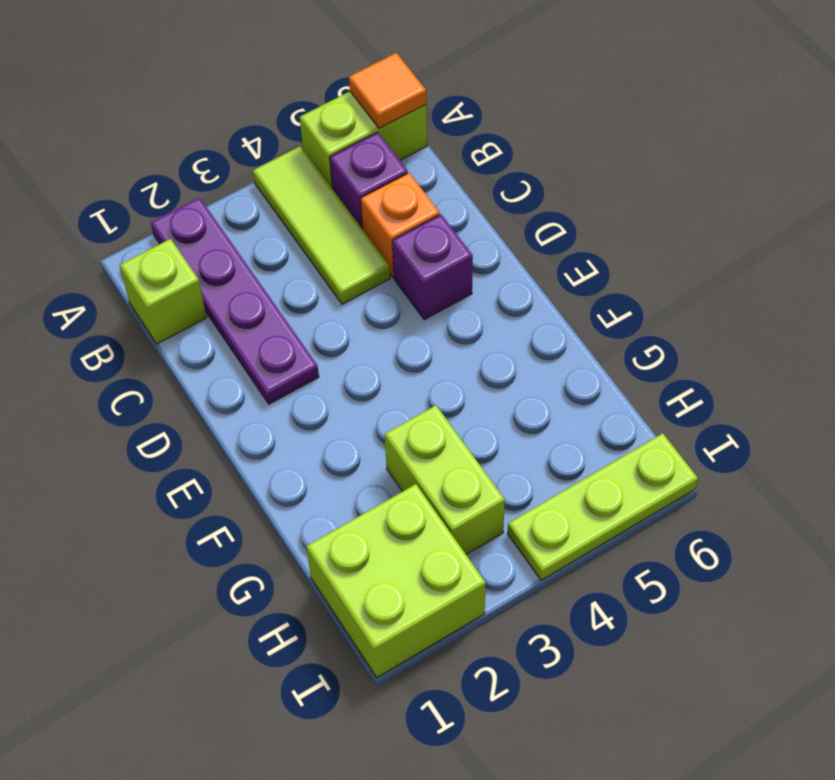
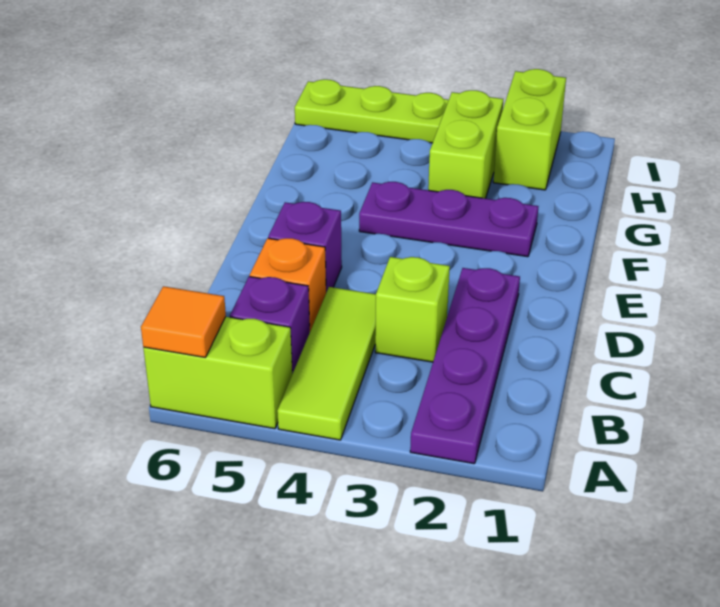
lime 1x1 brick [120,239,207,344] -> lime 1x1 brick moved to [375,257,450,362]
none -> purple 1x3 plate [359,182,538,257]
lime 2x2 brick [306,484,486,678] -> lime 1x2 brick [493,69,566,190]

